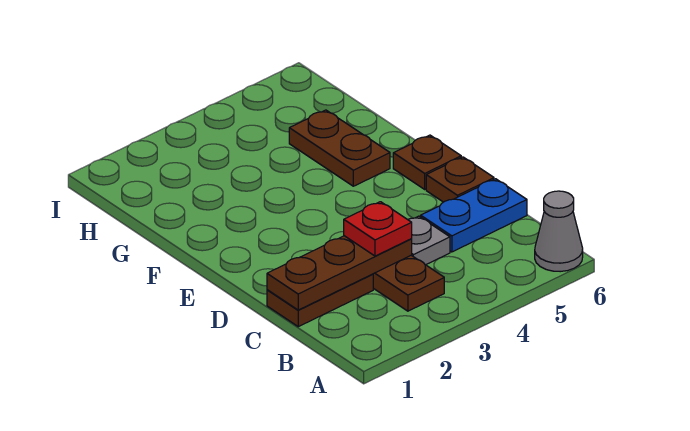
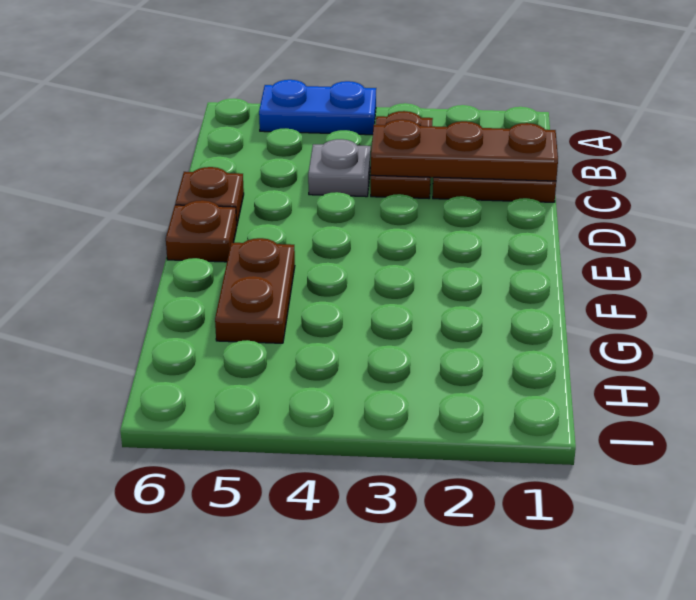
grey 1x1 cone [535,191,583,272] -> none
red 1x1 plate [344,202,412,256] -> none
blue 1x2 plate [421,179,527,252] -> blue 1x2 plate moved to [259,80,376,135]

